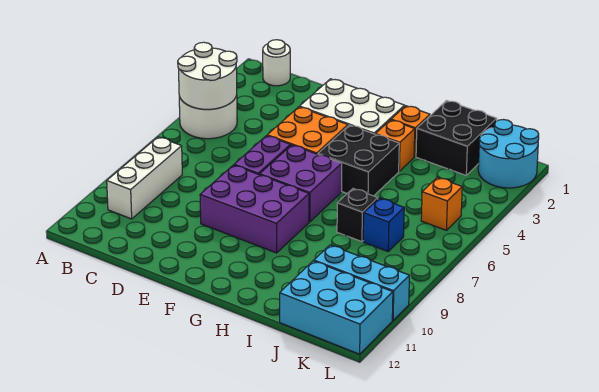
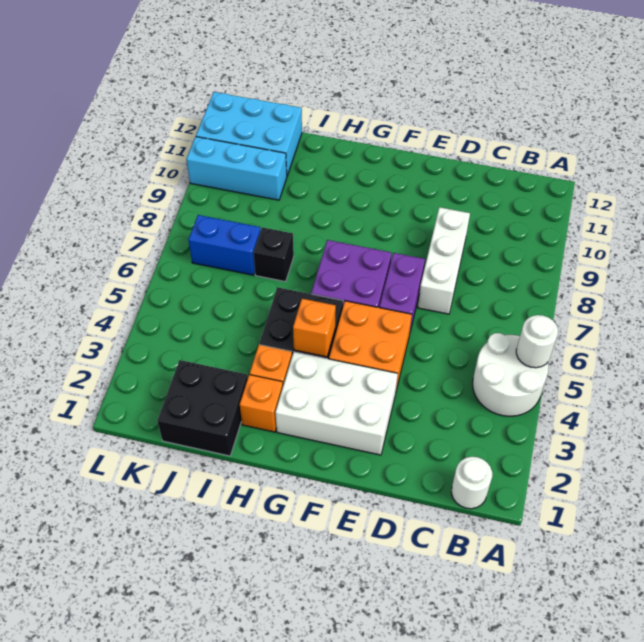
white 2x2 round brick [178,42,237,109] -> white 1x1 round brick [516,315,558,368]
white 1x3 brick [107,137,182,219] -> white 1x3 brick moved to [418,207,470,314]
purple 2x3 brick [200,165,309,253] -> none
blue 1x1 brick [363,198,404,251] -> blue 1x2 brick [188,215,261,275]
cyan 2x2 round brick [478,120,539,188] -> none
orange 1x1 brick [421,178,462,230] -> orange 1x1 brick moved to [293,299,336,357]

